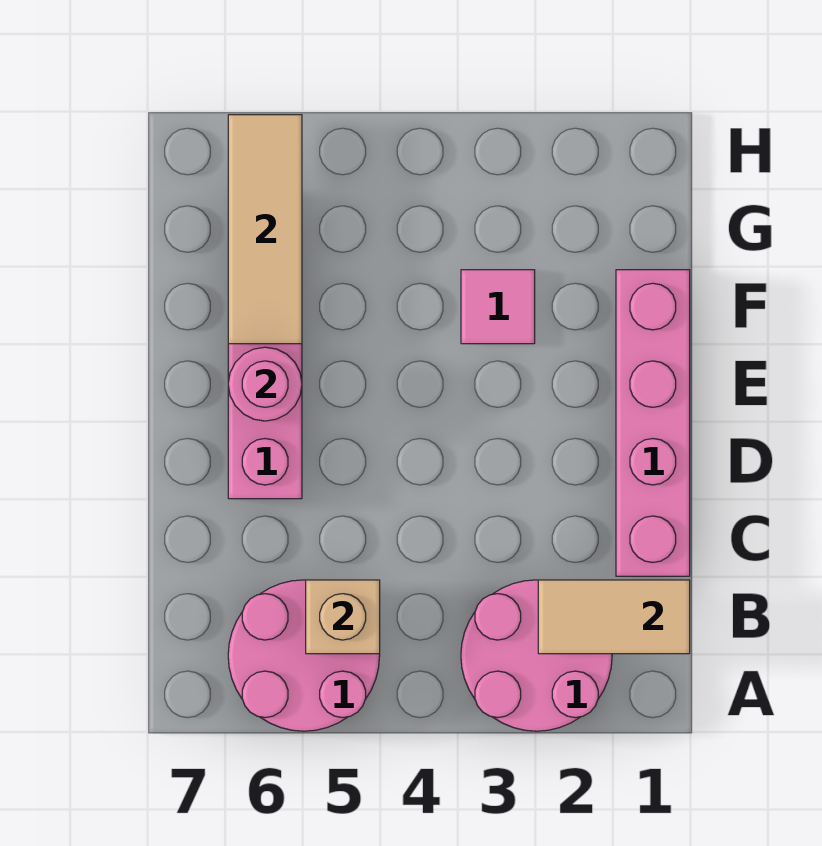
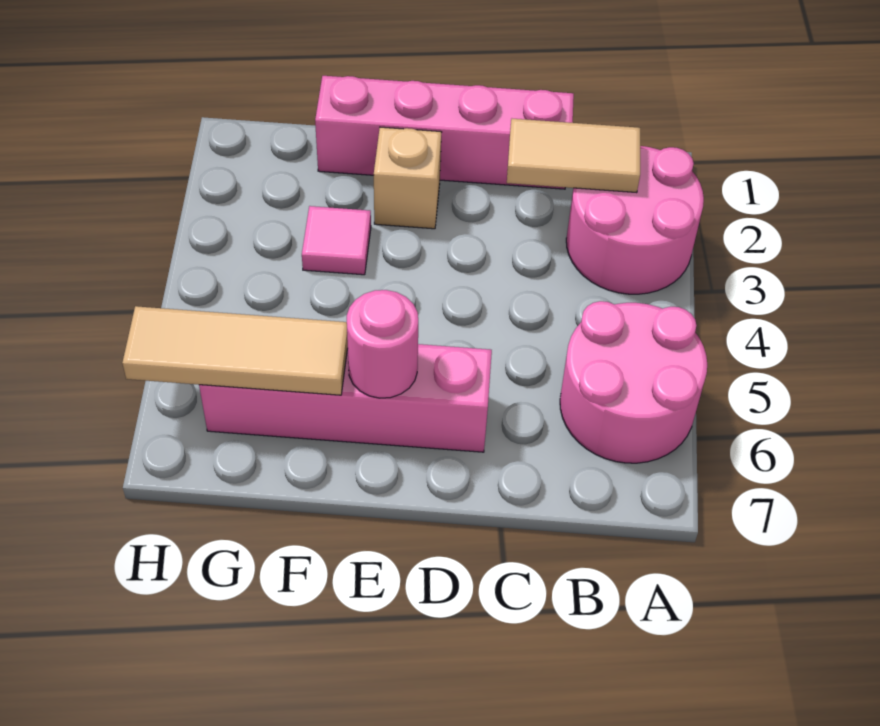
tan 1x2 tile [538,580,690,654] -> tan 1x2 tile turned to [507,119,640,193]
tan 1x1 brick [306,580,380,654] -> tan 1x1 brick moved to [374,127,441,229]

